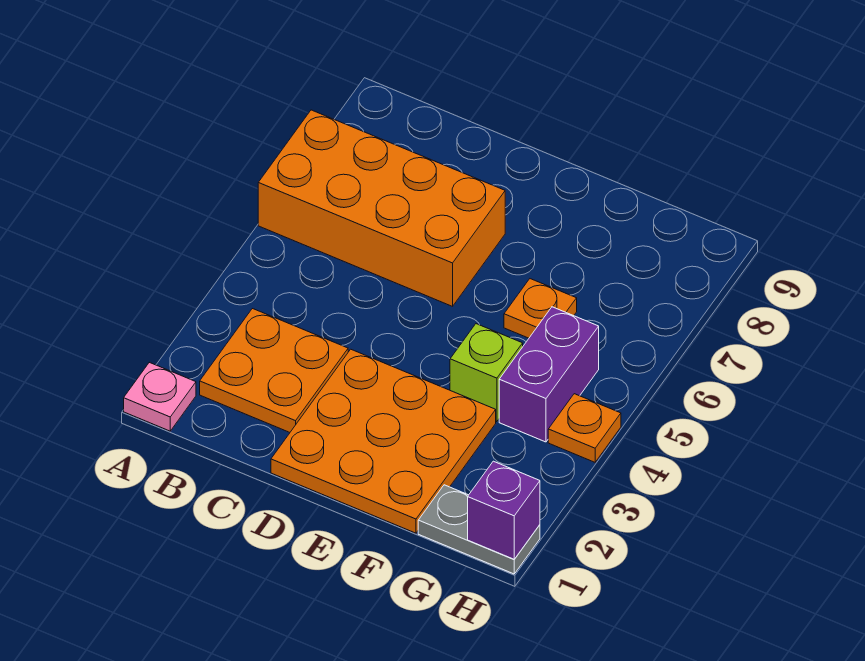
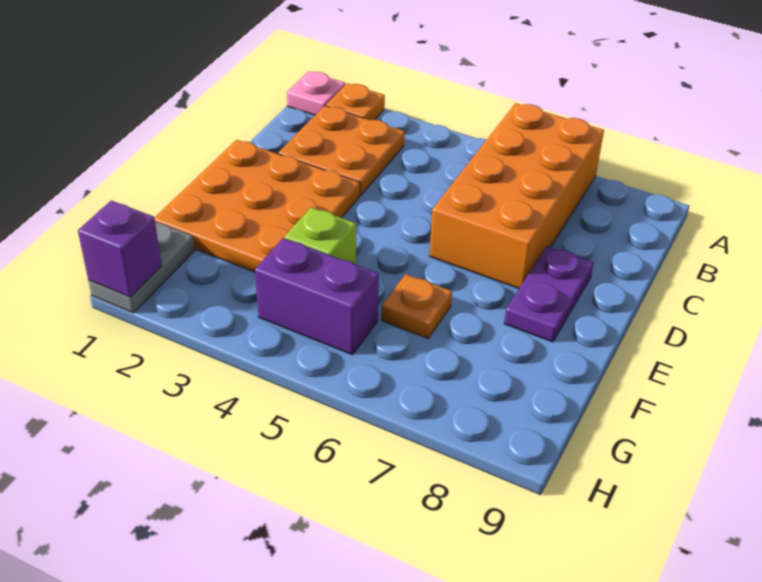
none -> purple 1x2 plate [504,246,594,342]
orange 1x1 plate [548,394,621,462] -> orange 1x1 plate moved to [326,83,385,120]

